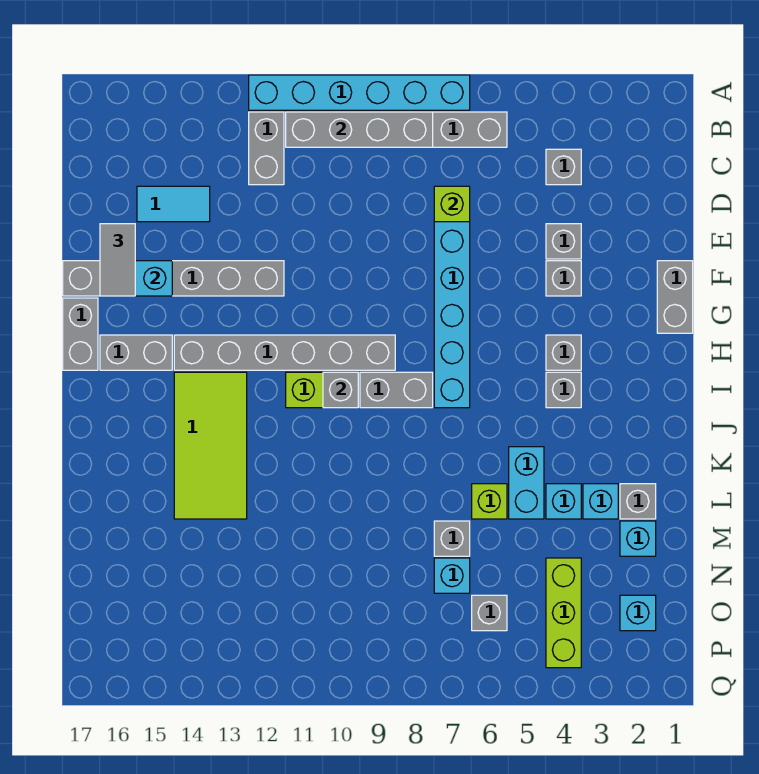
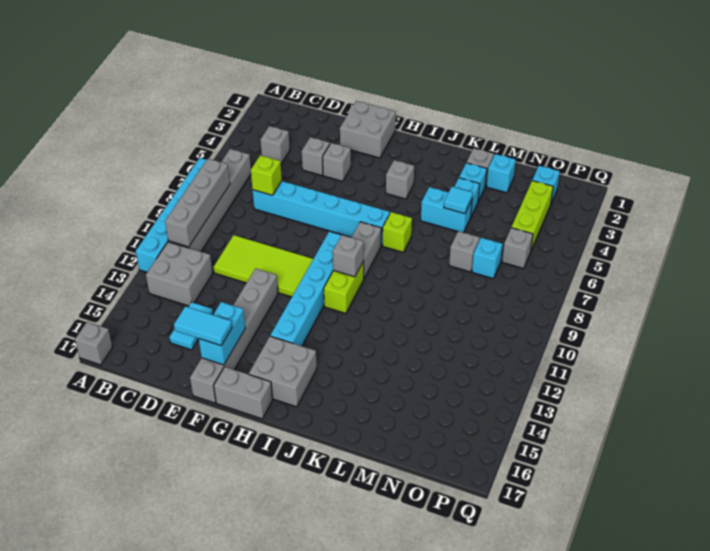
grey 1x2 brick [249,112,284,185] -> grey 2x2 brick [146,242,213,306]
grey 1x2 tile [100,224,135,296] -> cyan 1x2 tile [174,306,232,346]
grey 1x2 brick [657,261,693,333] -> grey 2x2 brick [340,101,396,158]
grey 1x1 brick [546,335,581,370] -> grey 1x1 brick moved to [75,322,113,365]
grey 1x6 brick [174,335,395,370] -> cyan 1x6 brick [270,232,341,346]
grey 1x2 brick [100,335,172,370] -> grey 2x2 brick [249,336,317,407]
lime 2x4 tile [174,372,247,519] -> lime 2x4 tile moved to [213,235,313,297]
none -> cyan 1x1 tile [444,187,473,214]
lime 1x1 brick [472,484,507,519] -> lime 1x1 brick moved to [383,212,412,252]
lime 1x3 brick [546,558,581,668] -> lime 1x3 brick turned to [511,181,553,250]

